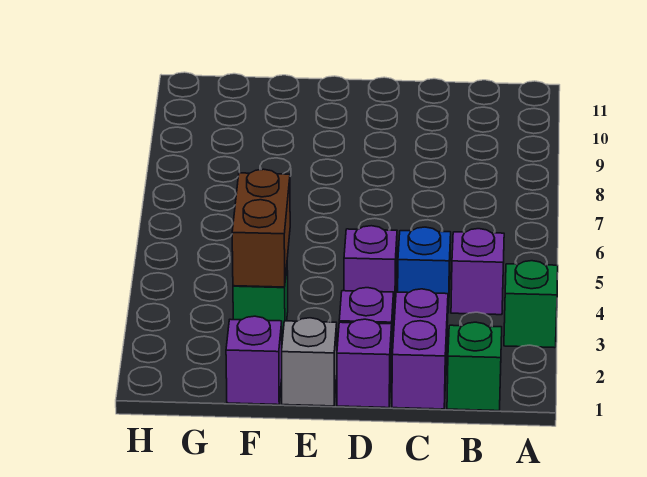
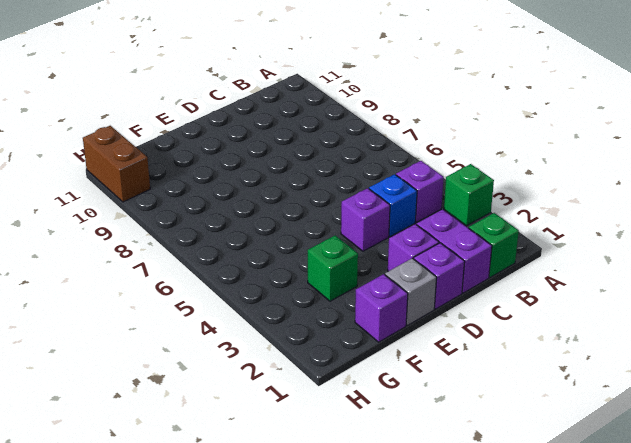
brown 1x2 brick [232,169,290,287] -> brown 1x2 brick moved to [83,126,150,202]

